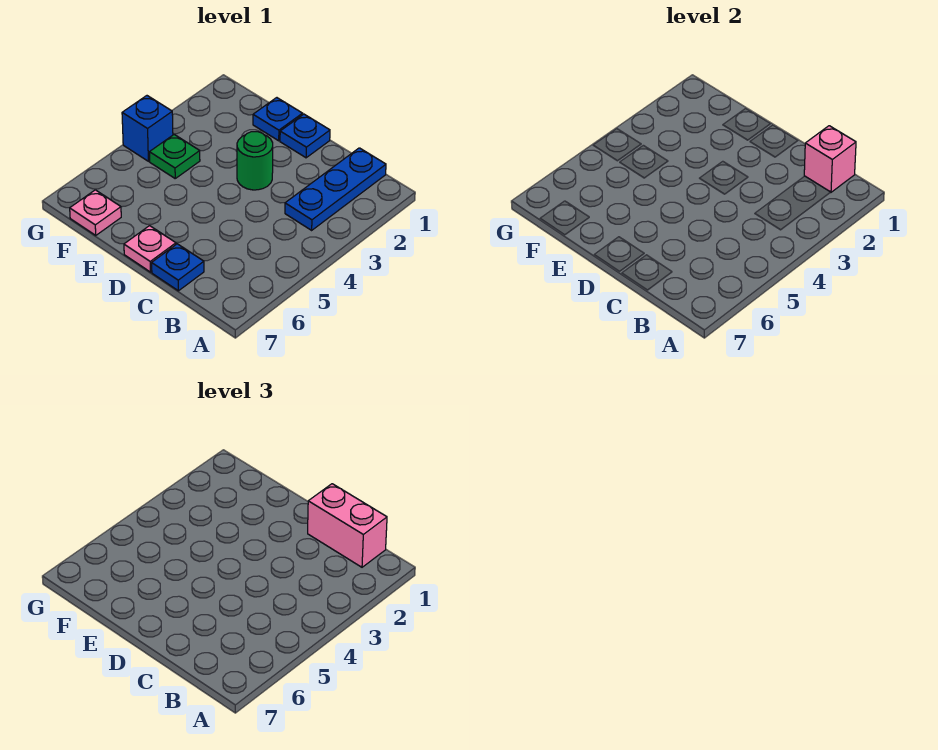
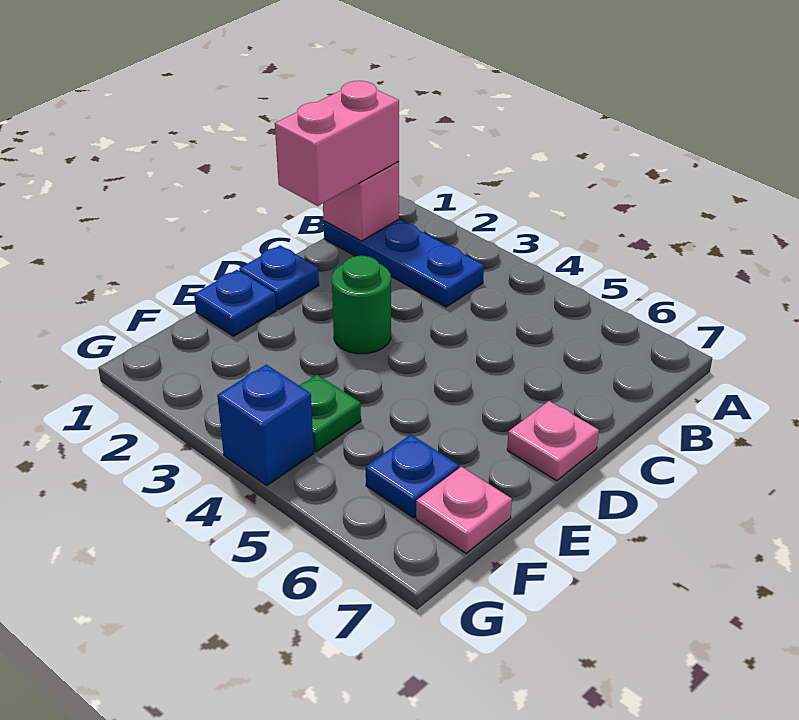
blue 1x1 plate [152,244,204,291] -> blue 1x1 plate moved to [366,435,459,518]

